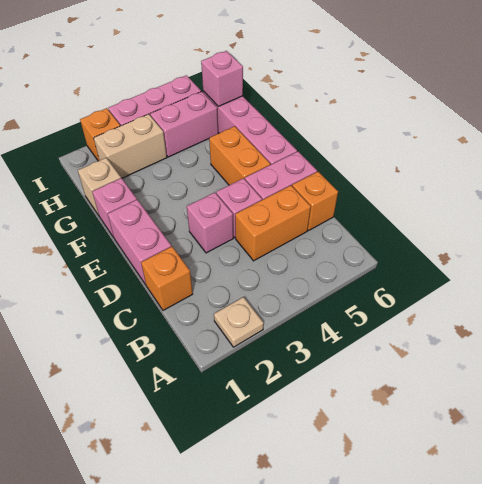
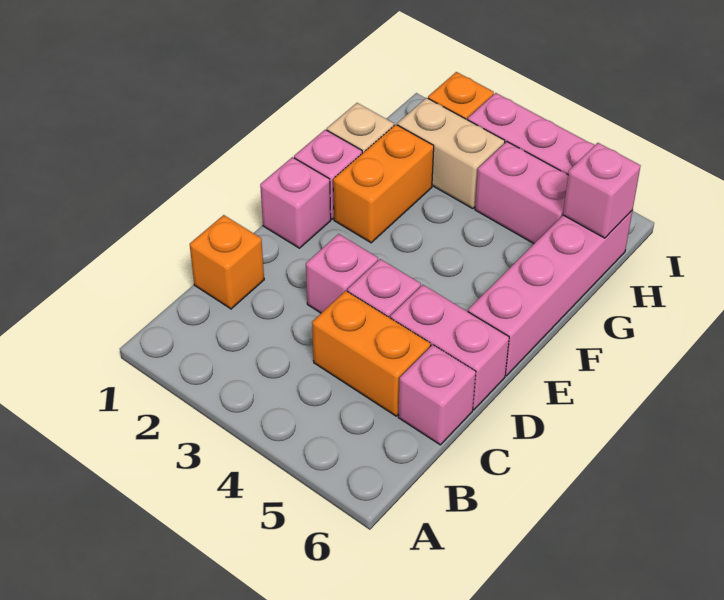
tan 1x1 plate [214,297,264,347] -> none
orange 1x1 brick [292,172,338,230] -> pink 1x1 brick [398,345,476,445]
pink 1x2 brick [108,200,171,285] -> pink 1x1 brick [260,157,331,248]
orange 1x2 brick [209,126,270,185] -> orange 1x2 brick moved to [333,125,434,243]

